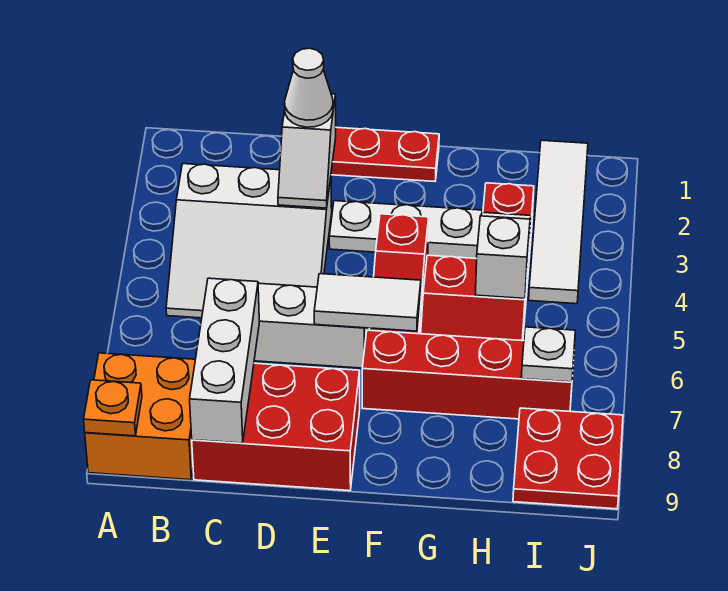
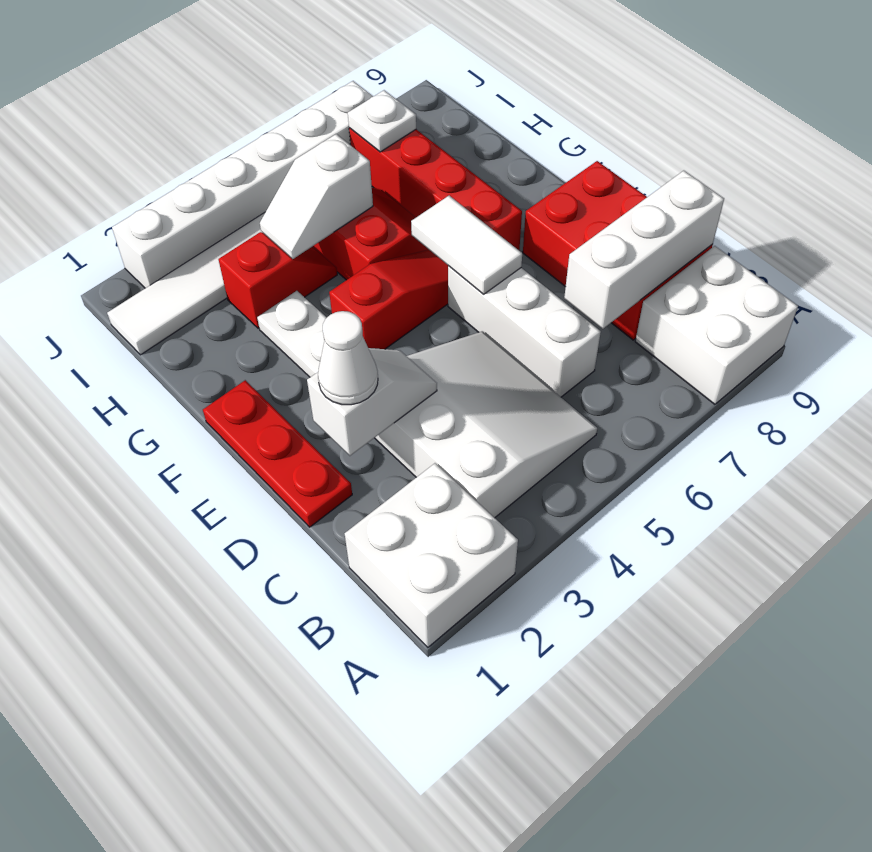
none -> white 2x2 brick [345,463,518,647]
orange 2x2 brick [85,353,195,480] -> white 2x2 brick [635,246,798,404]
orange 1x1 plate [84,380,142,436] -> none
red 2x2 plate [513,408,623,509] -> none
none -> white 1x6 brick [112,81,373,288]

